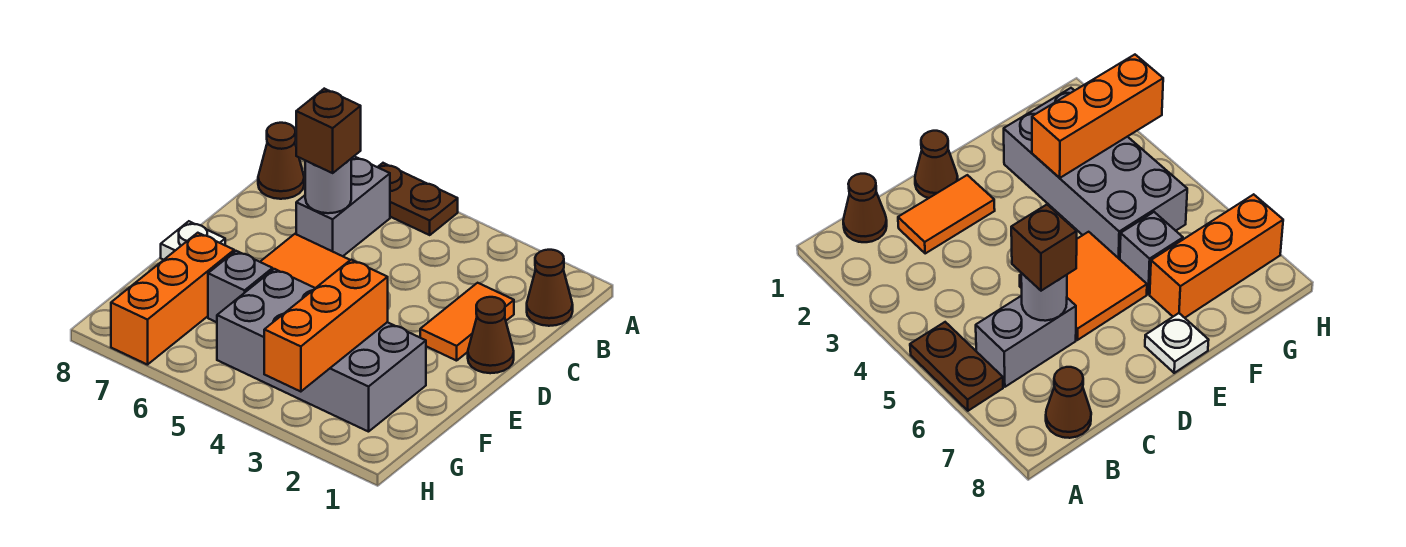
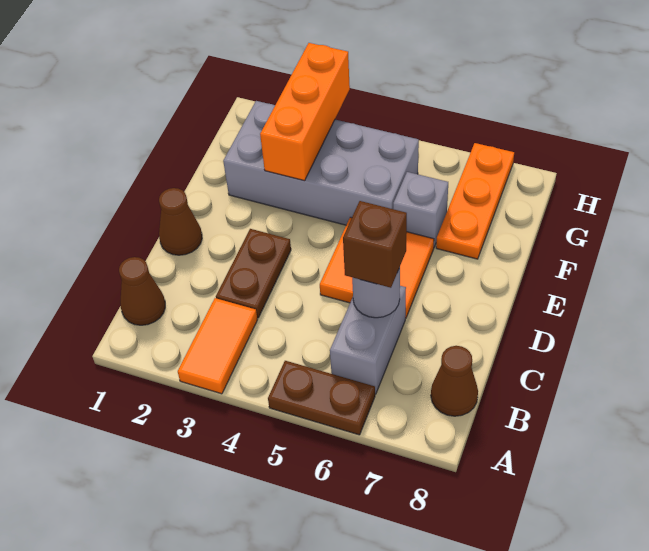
orange 1x2 tile [420,283,514,361] -> orange 1x2 tile moved to [178,298,257,394]
none -> brown 1x2 plate [216,229,291,318]
white 1x1 plate [161,221,225,260] -> none
orange 1x3 brick [111,233,234,365] -> orange 1x3 plate [436,143,514,259]

